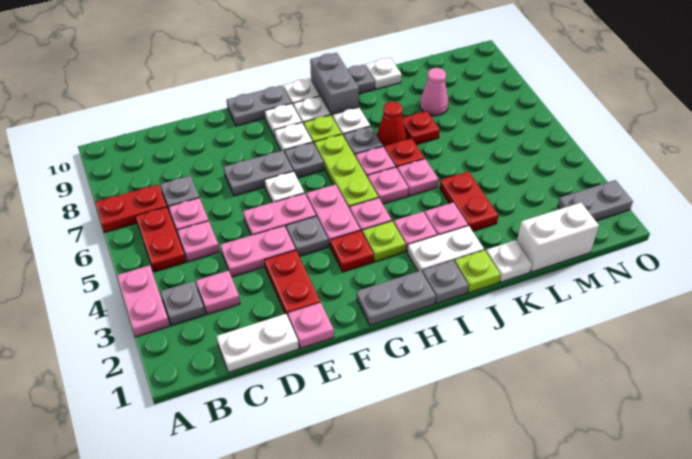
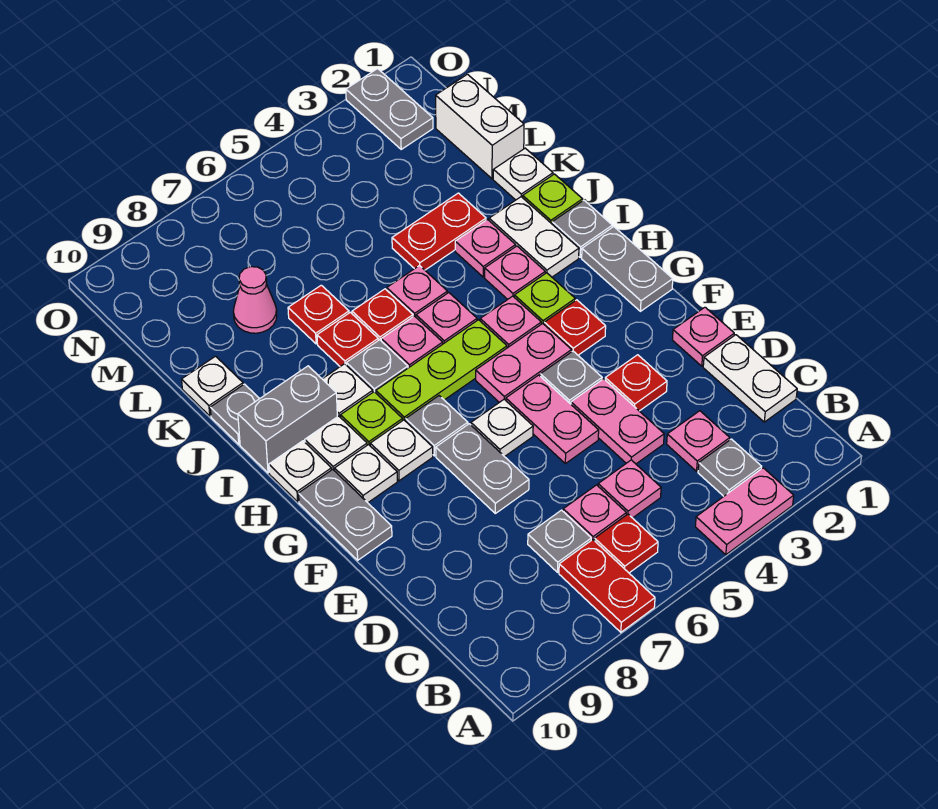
red 1x2 plate [136,207,186,272] -> red 1x1 plate [595,514,658,573]
red 1x2 plate [265,250,320,316] -> red 1x1 plate [605,355,667,411]
red 1x1 cone [377,101,406,148] -> red 1x1 plate [317,312,378,366]

